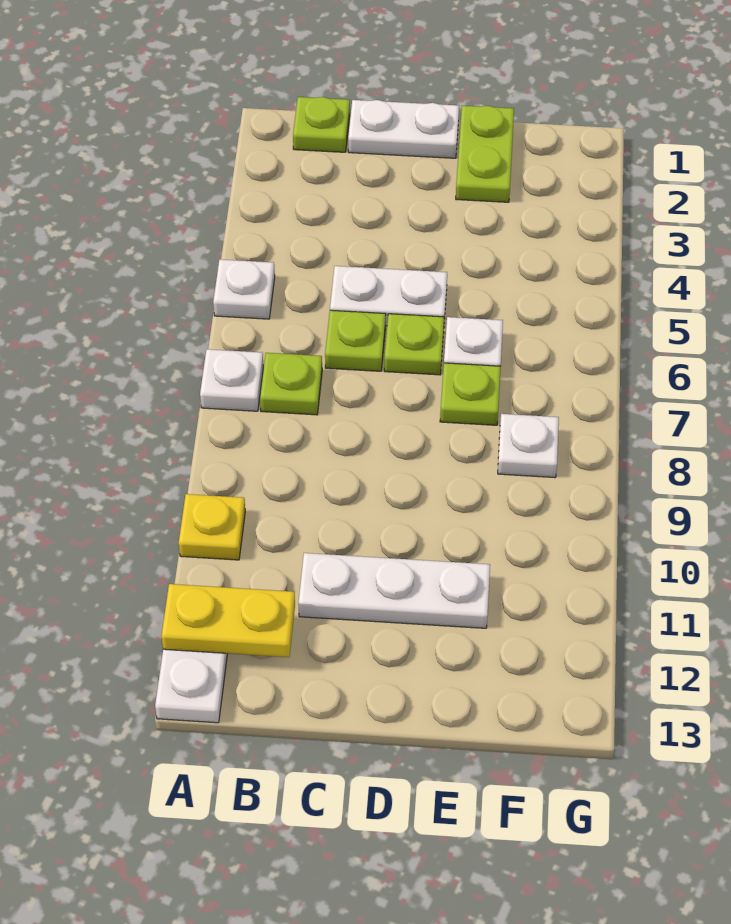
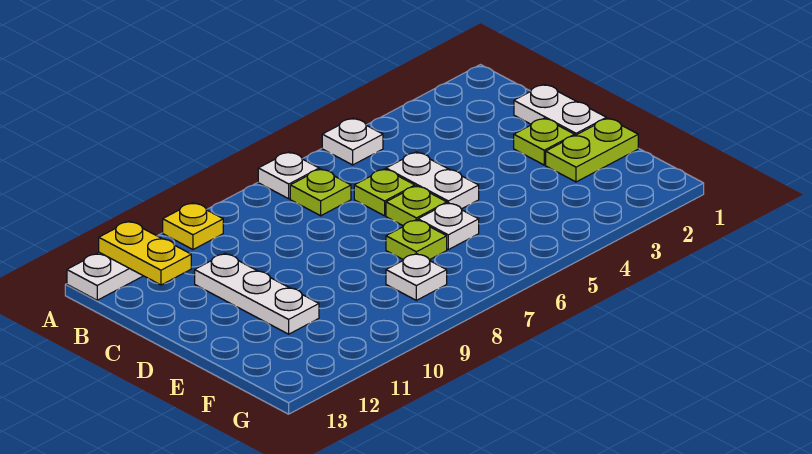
lime 1x1 plate [293,97,350,152] -> lime 1x1 plate moved to [514,118,575,165]

